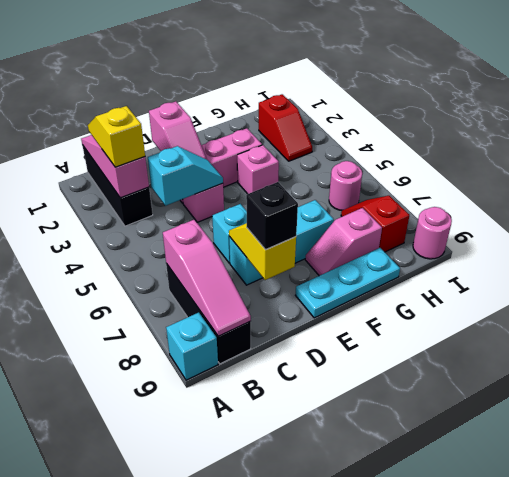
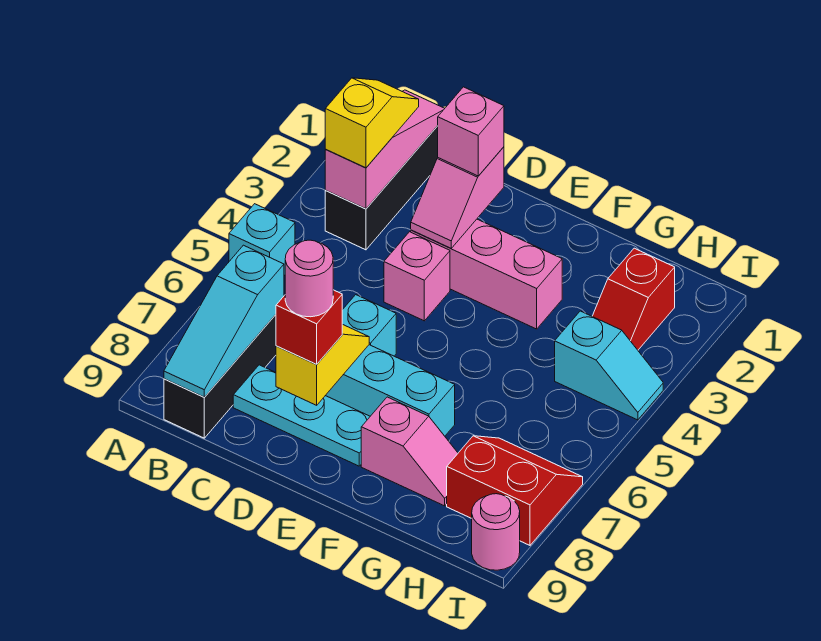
cyan 1x1 brick [166,312,218,380] -> cyan 1x1 brick moved to [229,204,295,276]
pink 1x3 slope [163,220,251,336] -> cyan 1x3 slope [164,245,284,397]
cyan 1x2 slope [148,146,223,206] -> cyan 1x2 slope moved to [555,311,663,420]
black 1x1 brick [246,182,298,250] -> red 1x1 brick [276,290,342,364]
cyan 1x3 plate [295,248,400,318] -> cyan 1x3 plate moved to [233,365,370,466]
pink 1x1 brick [237,145,279,194] -> pink 1x1 brick moved to [438,87,504,176]
pink 1x2 slope [305,208,382,276] -> pink 1x2 slope turned to [361,397,458,506]
pink 1x1 round brick [329,161,362,211] -> pink 1x1 round brick moved to [285,240,333,317]
red 1x2 slope [341,196,409,252] -> red 2x2 slope [447,436,583,545]

